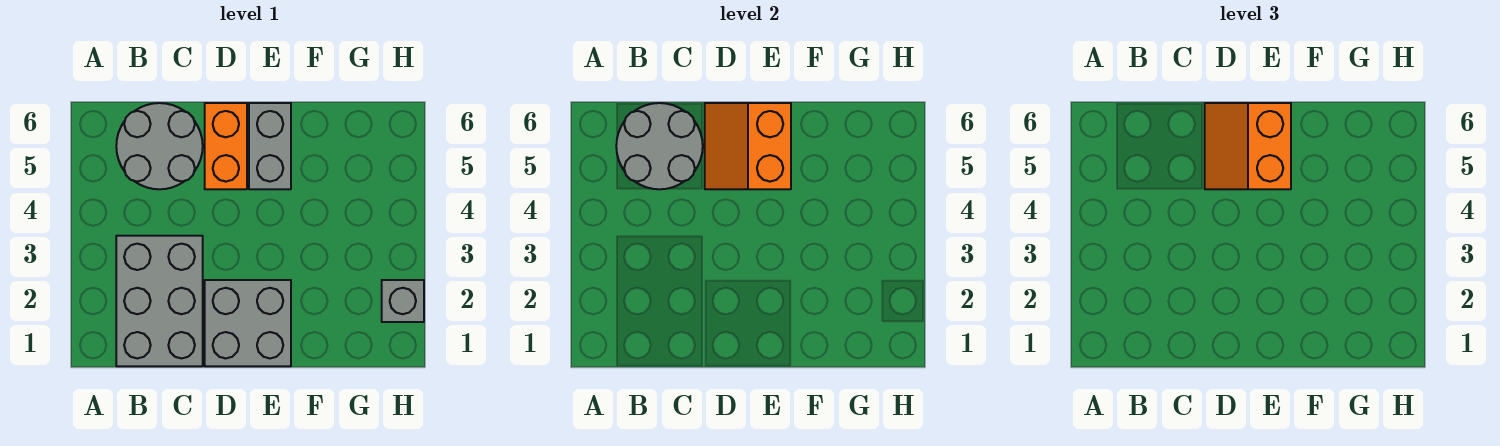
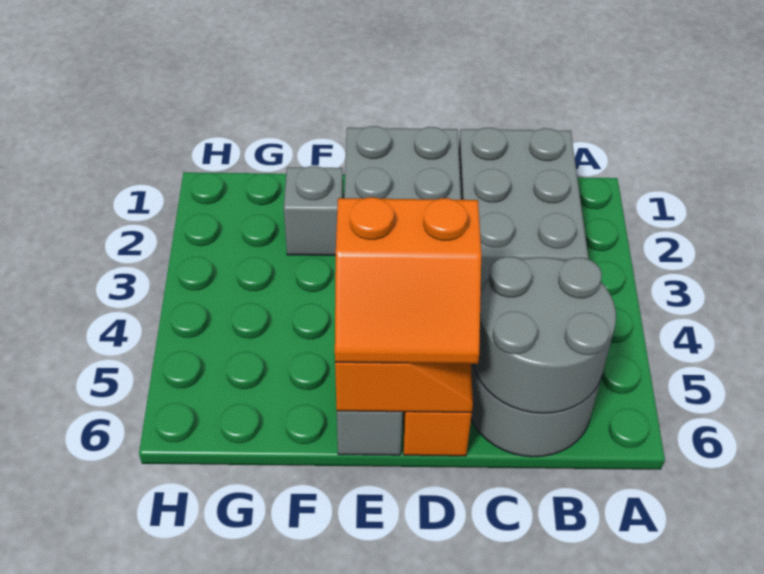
orange 2x2 slope [1205,103,1291,189] -> orange 2x2 slope turned to [335,197,481,364]
grey 1x1 brick [382,280,424,322] -> grey 1x1 brick moved to [284,166,343,255]

